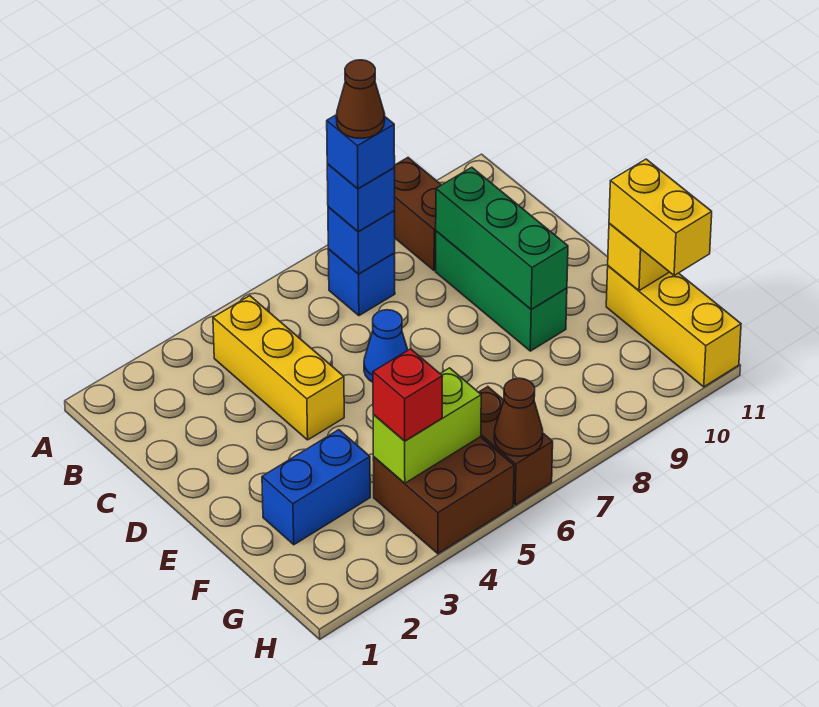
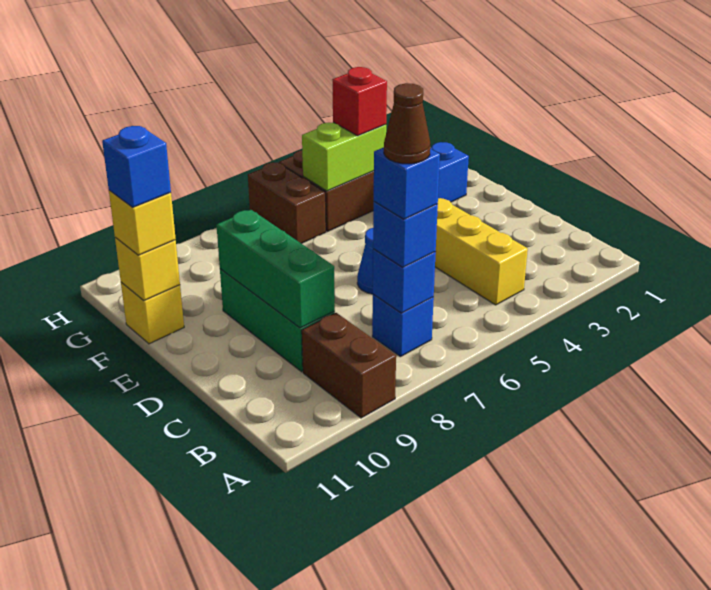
yellow 1x3 brick [606,266,741,387] -> yellow 1x1 brick [121,282,184,344]
yellow 1x2 brick [609,159,712,276] -> yellow 1x1 brick [109,190,176,255]
none -> blue 1x1 brick [102,126,171,207]
brown 1x1 cone [494,378,543,456] -> none

